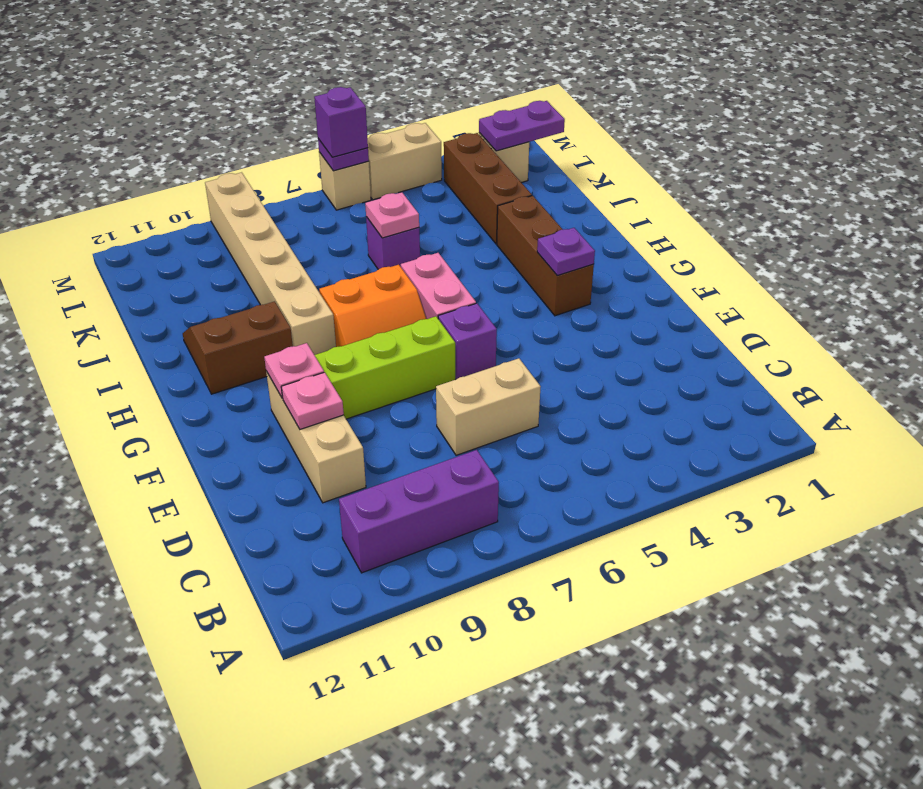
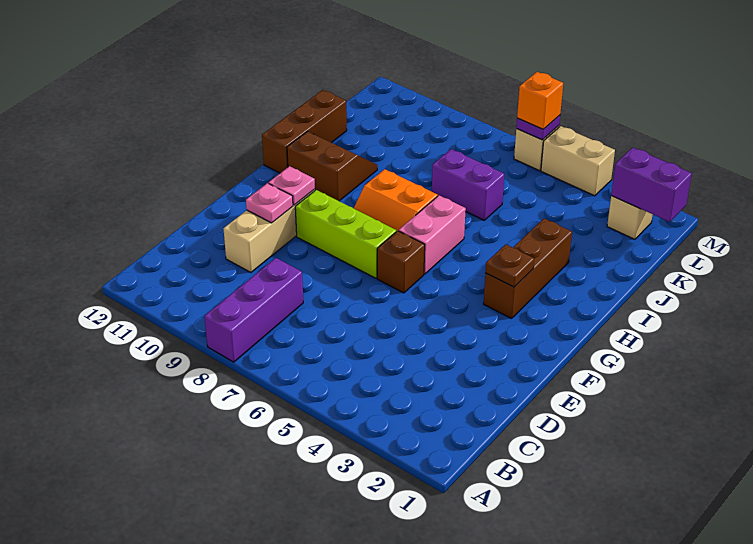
purple 1x3 brick [339,450,499,573] -> purple 1x3 brick turned to [204,258,303,362]
tan 1x2 brick [436,358,541,455] -> none
purple 1x1 brick [438,303,497,380] -> brown 1x1 brick [377,231,425,293]
purple 1x1 plate [537,228,595,275] -> brown 1x1 plate [486,244,534,287]
tan 1x6 brick [205,172,336,355] -> none
brown 1x3 brick [444,133,532,244] -> brown 1x3 brick moved to [262,90,347,173]
purple 1x1 brick [366,217,420,269] -> purple 1x2 brick [432,149,504,220]
pink 1x1 plate [365,192,419,238] -> none
purple 1x2 plate [479,101,565,151] -> purple 1x2 brick [611,148,692,222]
purple 1x1 brick [314,87,368,157] -> orange 1x1 brick [517,72,563,129]

